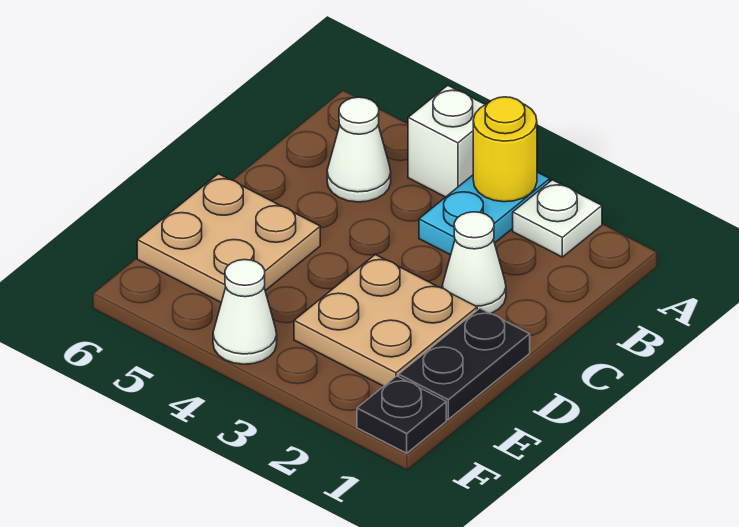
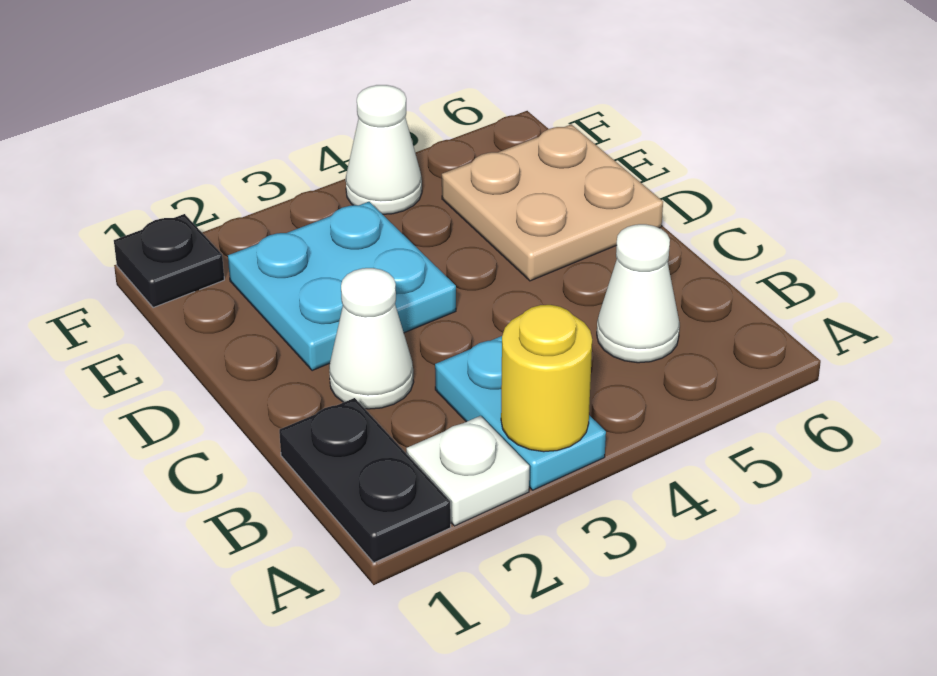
white 1x1 brick [408,85,485,197] -> none
black 1x2 plate [399,308,530,419] -> black 1x2 plate moved to [279,398,451,563]
tan 2x2 plate [294,254,477,386] -> cyan 2x2 plate [228,202,456,371]

